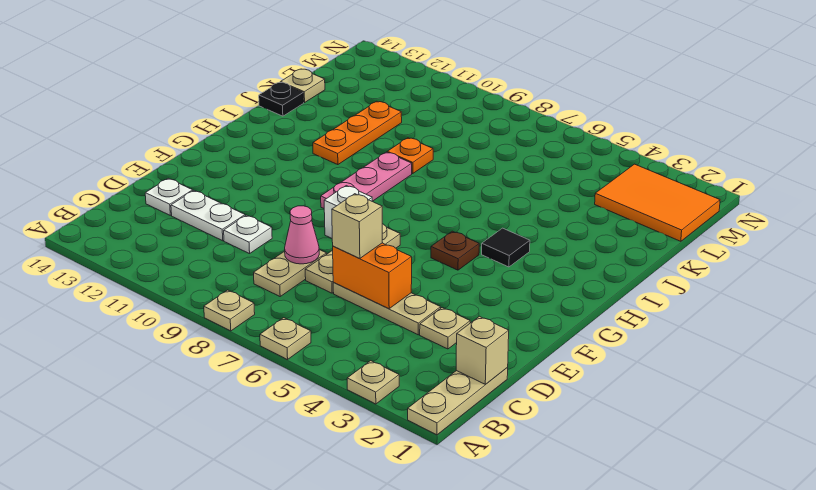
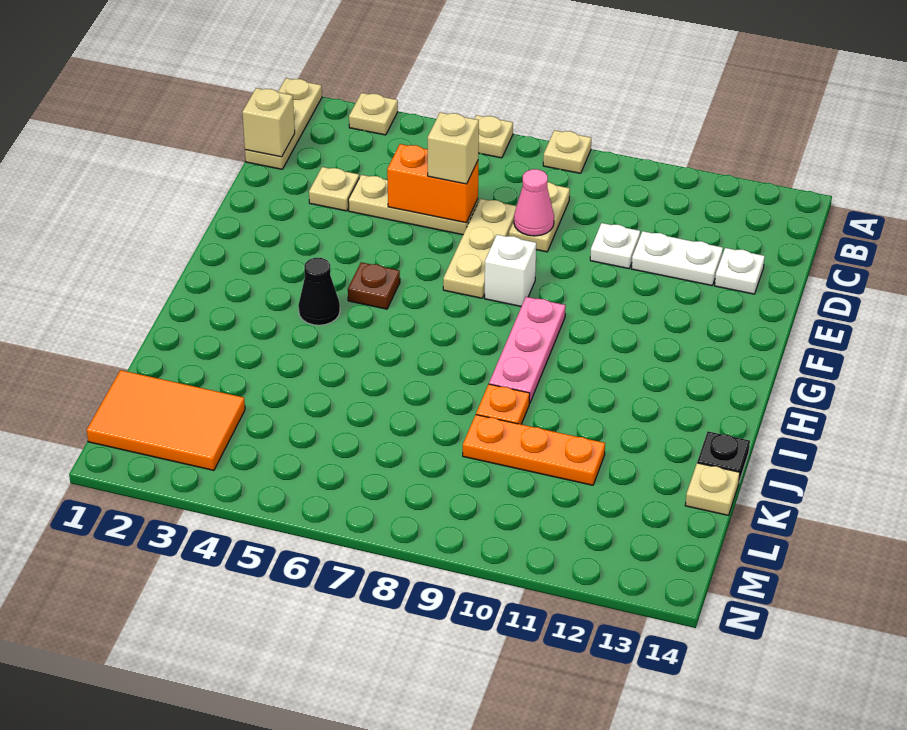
black 1x1 tile [482,228,530,267] -> black 1x1 cone [298,258,340,325]
orange 1x3 plate [313,101,402,165] -> orange 1x3 plate turned to [463,415,605,485]

